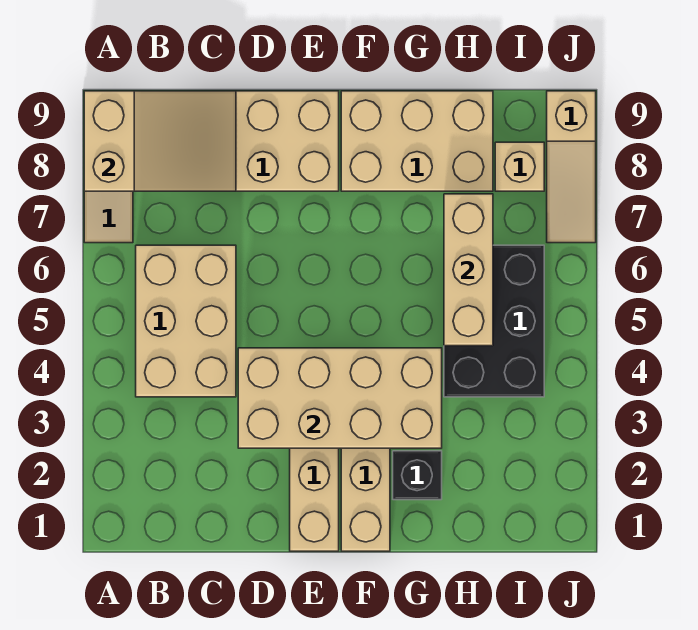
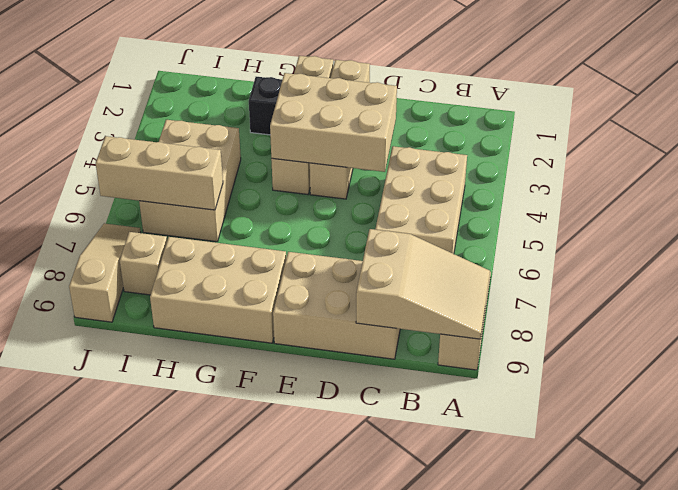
tan 2x3 slope [84,91,236,191] -> tan 2x3 slope turned to [356,229,490,339]
tan 2x4 brick [238,348,442,448] -> tan 2x3 brick [270,73,397,172]
black 2x3 brick [444,245,544,397] -> tan 2x3 brick [139,120,241,242]
tan 1x3 brick [444,194,493,346] -> tan 1x3 brick turned to [96,136,223,210]

